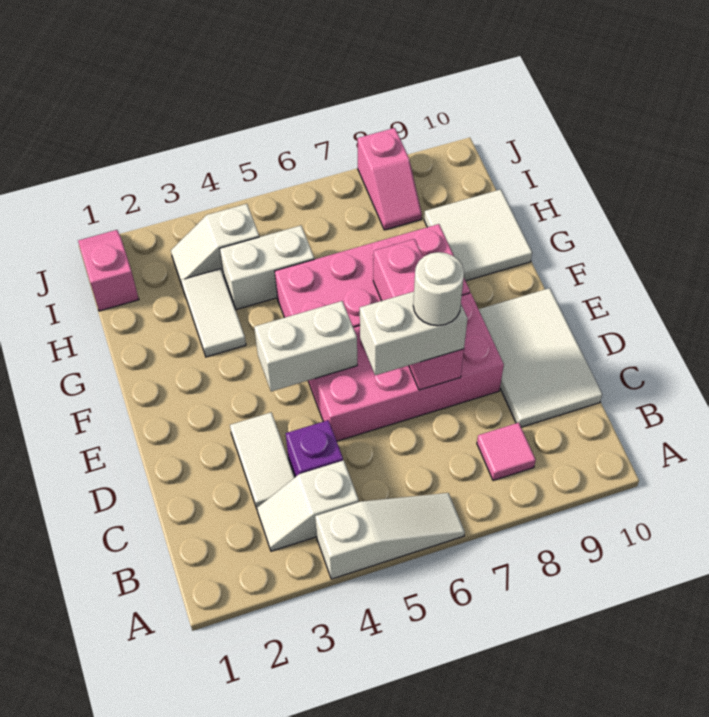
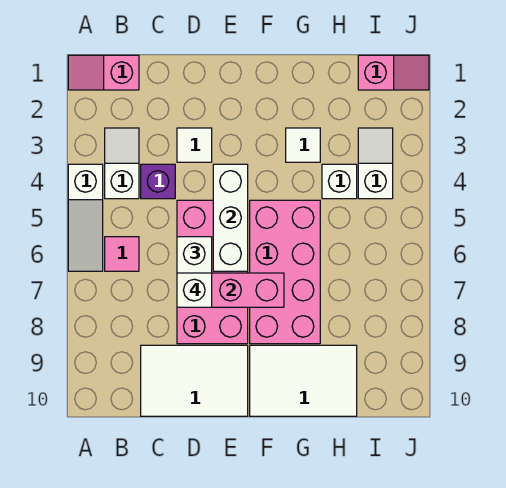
pink 1x1 tile [477,423,536,481] -> pink 1x1 tile moved to [105,237,139,271]
white 1x2 tile [230,412,295,508] -> white 1x1 tile [177,128,212,162]
white 1x1 round brick [413,252,464,326] -> white 1x1 brick [177,273,212,307]
white 1x2 brick [254,301,357,391] -> white 1x3 brick [213,164,248,271]
white 1x2 tile [181,269,246,357] -> white 1x1 tile [286,128,320,162]
white 2x2 tile [424,189,532,281] -> white 2x3 tile [250,345,357,416]
white 1x2 brick [220,226,314,310] -> white 1x1 brick [322,164,357,199]
pink 1x2 slope [358,128,422,230] -> pink 1x2 slope moved to [68,55,139,90]

